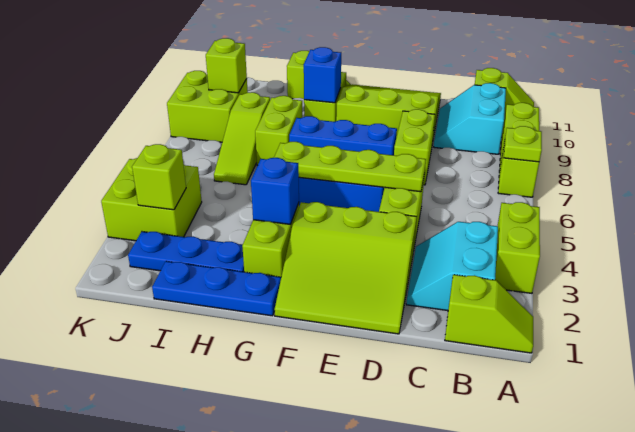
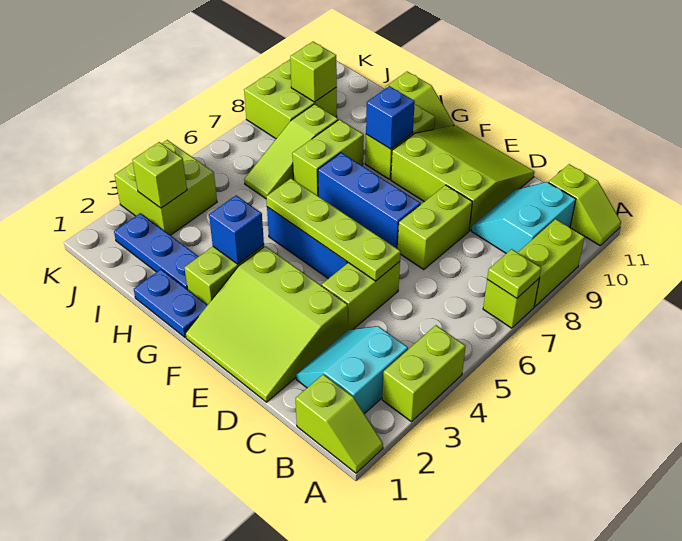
blue 1x3 plate [152,261,281,316] -> blue 1x2 plate [134,269,207,337]

